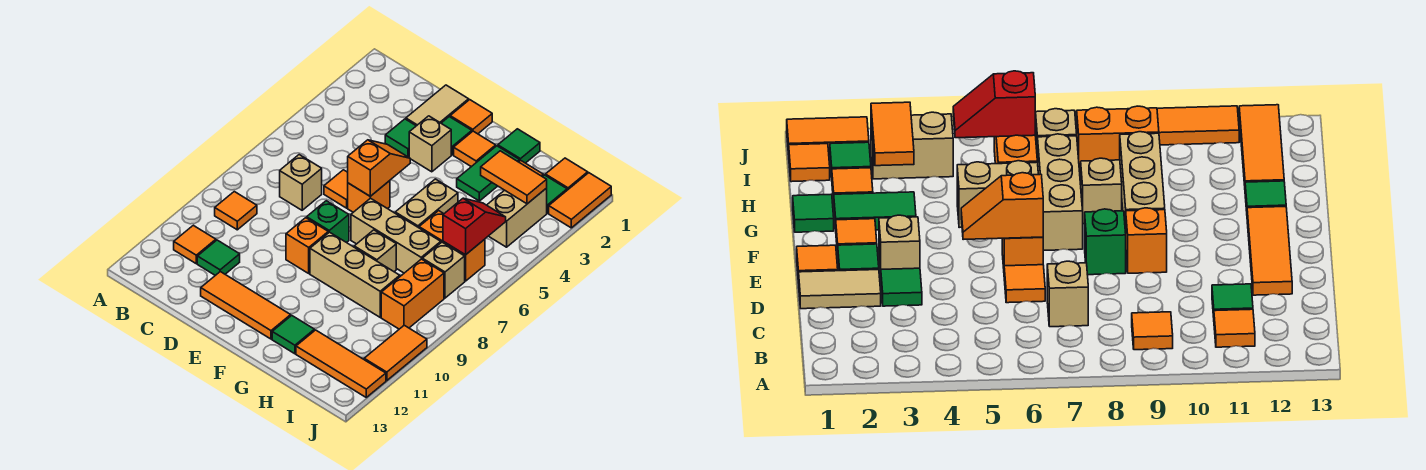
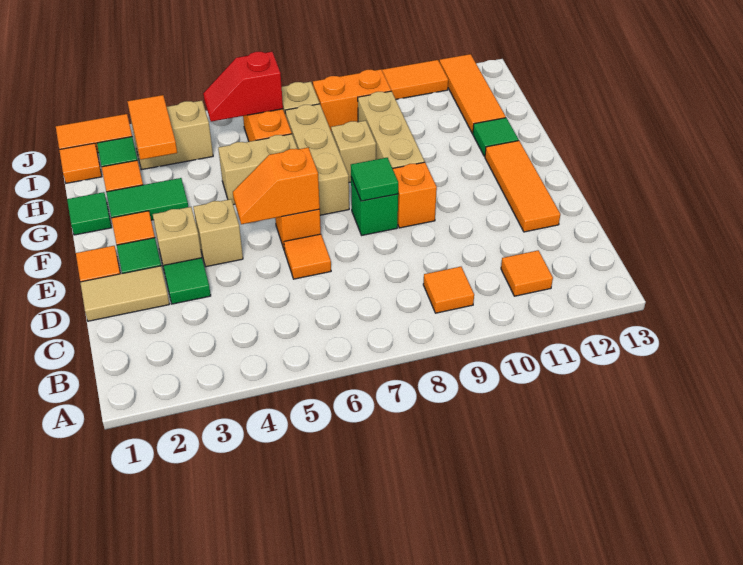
tan 1x1 brick [280,155,322,210] -> tan 1x1 brick moved to [193,199,243,267]
green 1x1 tile [197,240,240,275] -> green 1x1 tile moved to [351,158,398,201]

